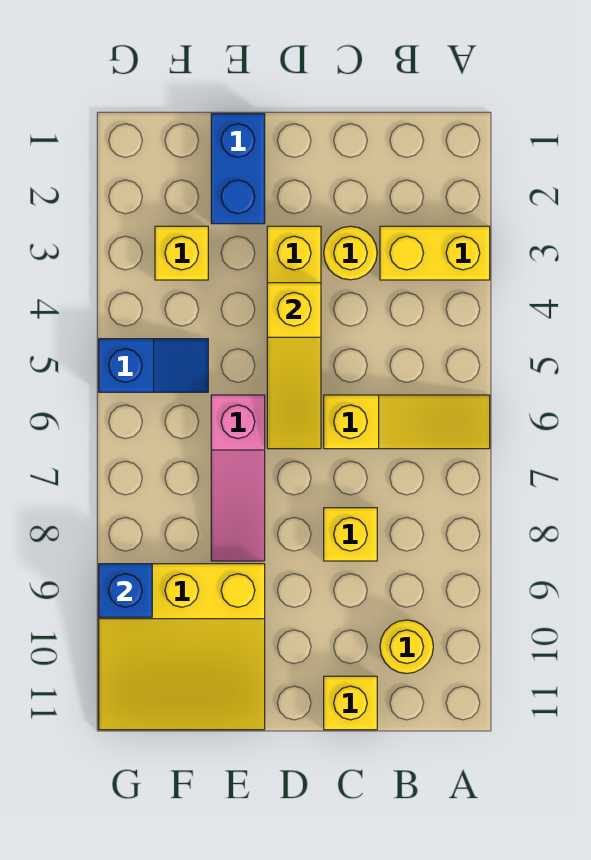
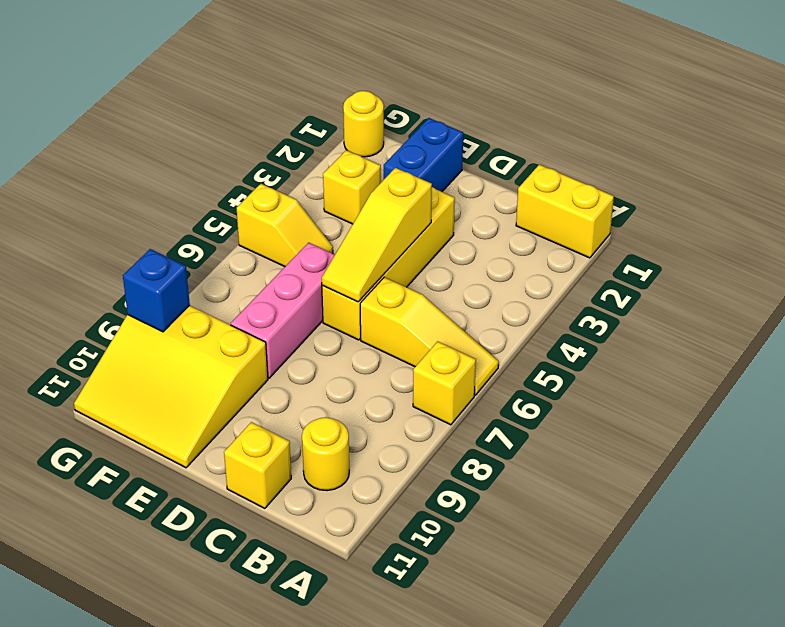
yellow 1x2 brick [380,226,490,280] -> yellow 1x2 brick moved to [516,165,614,258]
yellow 1x1 round brick [324,226,377,280] -> yellow 1x1 round brick moved to [343,91,384,157]
yellow 1x1 brick [324,508,377,561] -> yellow 1x1 brick moved to [413,341,476,425]
pink 1x3 slope [211,395,265,561] -> pink 1x3 brick [231,243,335,378]
blue 1x2 slope [99,339,208,392] -> yellow 1x2 slope [237,184,333,267]

